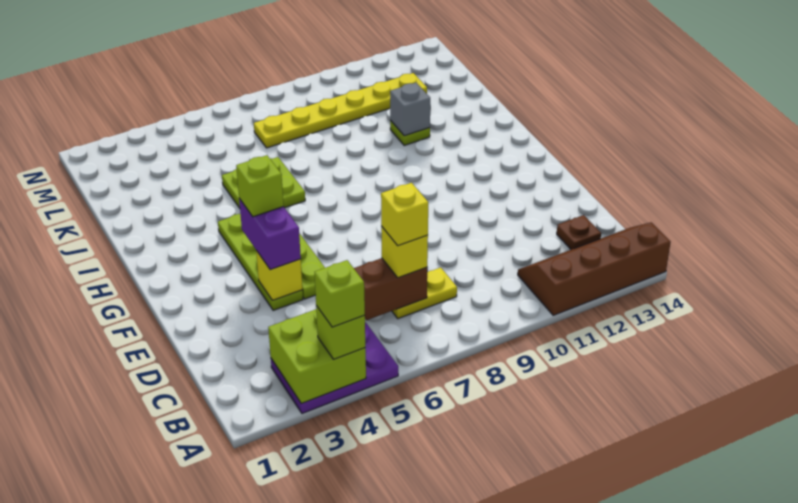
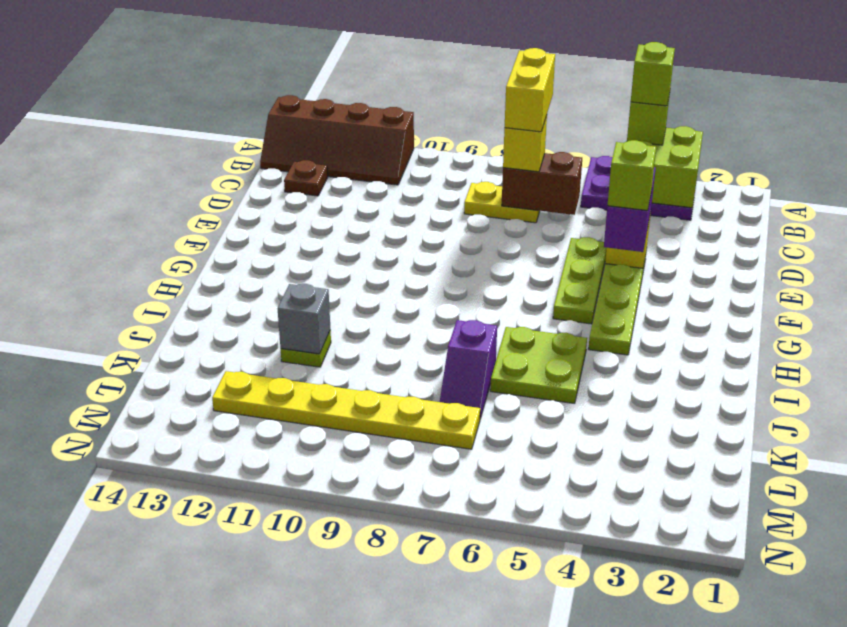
yellow 1x1 brick [381,183,428,246] -> yellow 1x2 brick [505,48,555,132]
none -> purple 1x2 slope [440,320,497,419]

